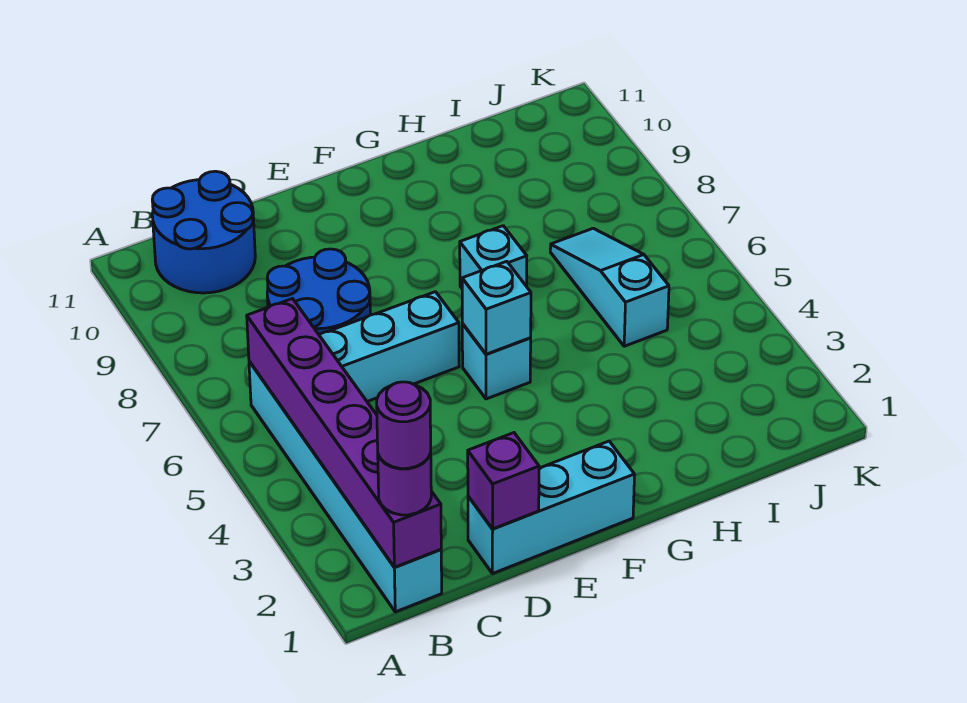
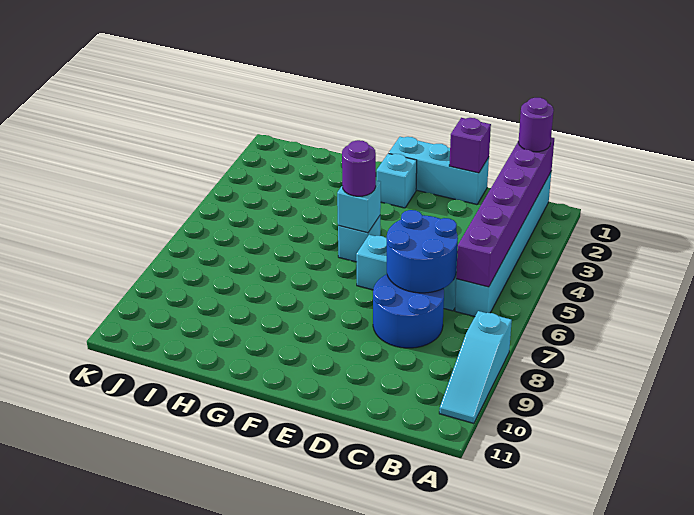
purple 1x1 round brick [377,382,431,469] -> purple 1x1 round brick moved to [342,140,376,196]
blue 2x2 round brick [152,171,255,293] -> blue 2x2 round brick moved to [387,210,458,293]
cyan 1x1 brick [460,226,527,288] -> cyan 1x1 brick moved to [377,153,417,208]
cyan 1x3 slope [550,228,669,346] -> cyan 1x3 slope moved to [439,311,512,424]

